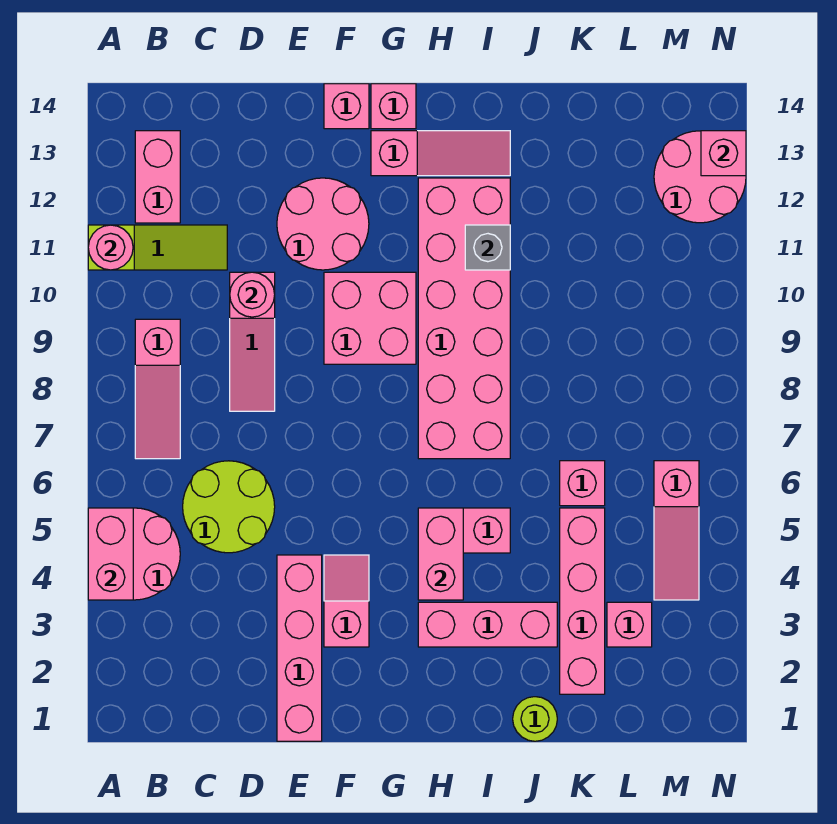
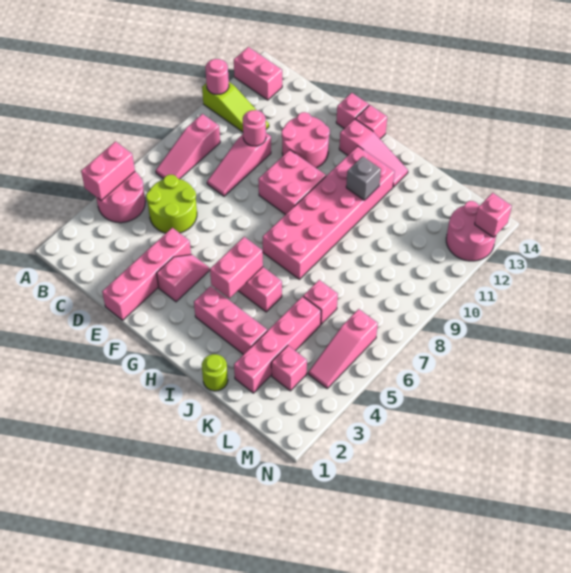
pink 1x2 brick [135,131,180,223] -> pink 1x2 brick turned to [234,47,282,100]

